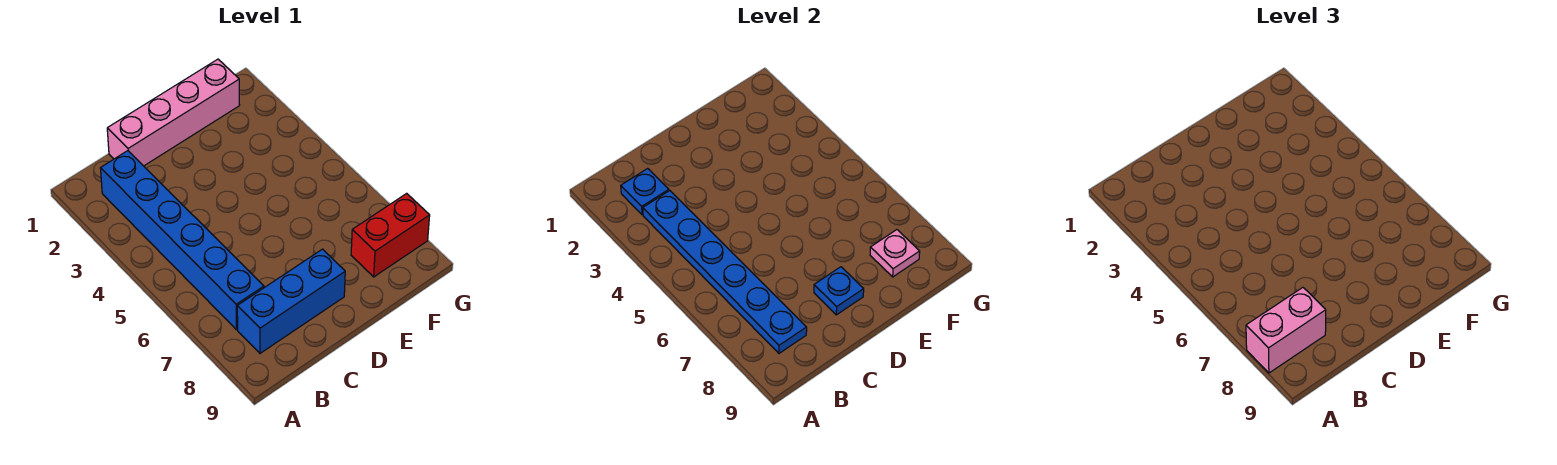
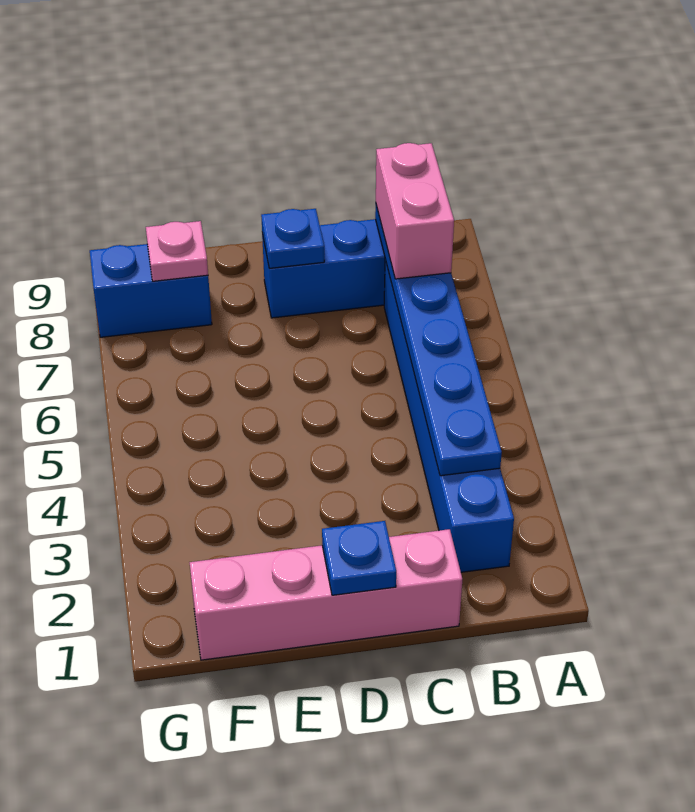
pink 1x2 brick [1246,288,1326,373] -> pink 1x2 brick turned to [376,143,454,279]
blue 1x1 plate [621,169,669,215] -> blue 1x1 plate moved to [322,521,396,595]
red 1x2 brick [351,193,430,277] -> blue 1x2 brick [90,244,212,337]

